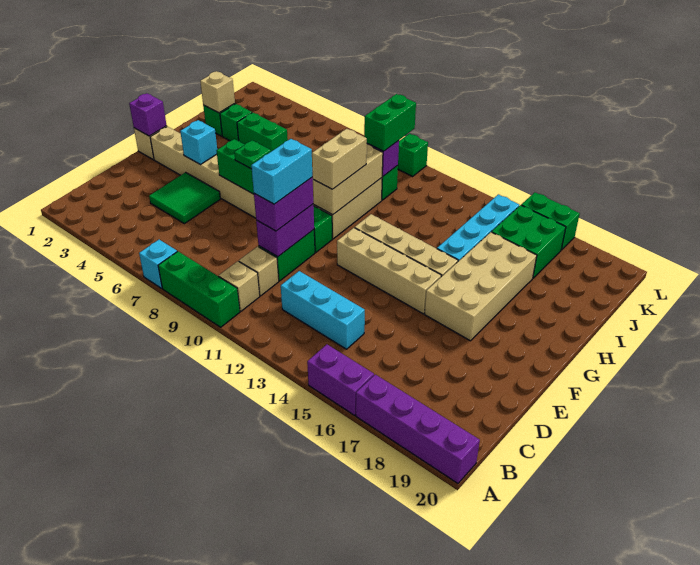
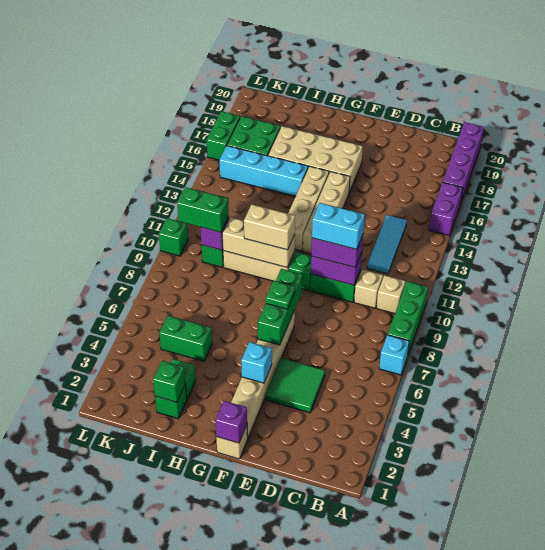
cyan 1x3 brick [281,271,365,349] -> cyan 1x3 tile [367,215,407,274]
tan 1x1 brick [200,71,235,113] -> green 1x1 brick [153,361,185,402]
green 1x2 brick [237,112,288,151] -> green 1x2 brick turned to [159,316,212,361]

